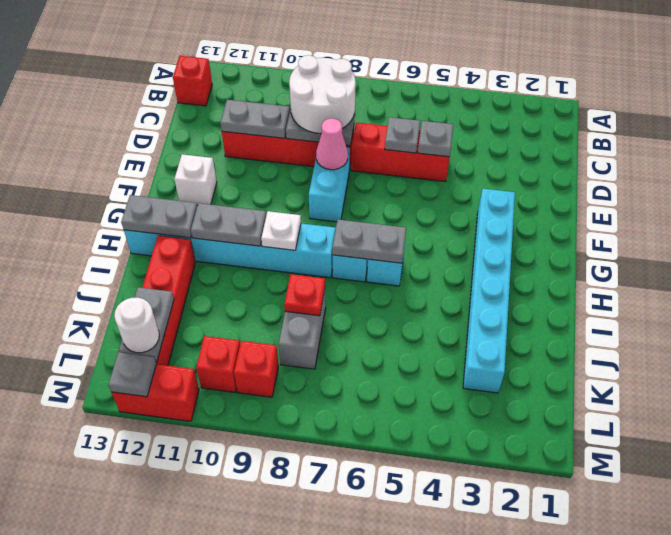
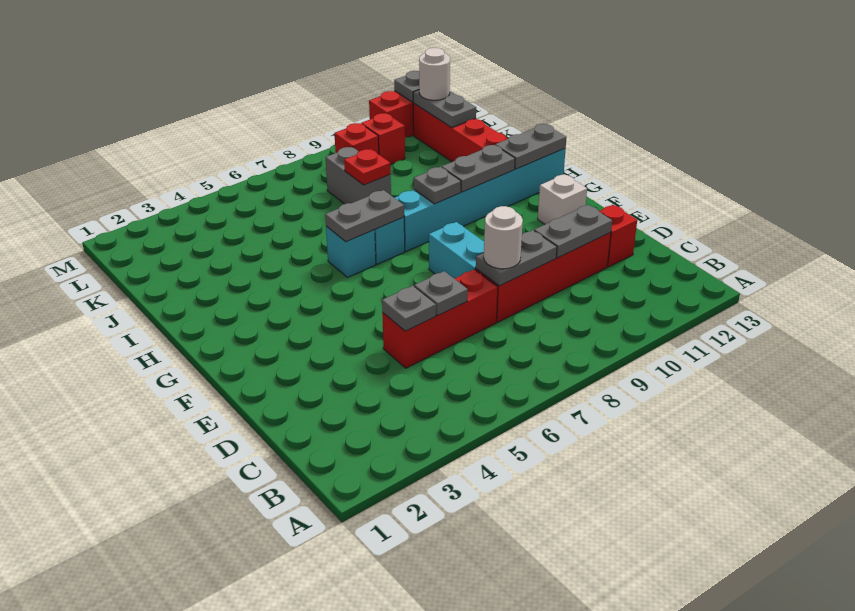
red 1x1 brick [173,56,212,106] -> red 1x1 brick moved to [599,205,637,267]
white 2x2 round brick [289,55,356,134] -> white 1x1 round brick [484,206,523,269]
pink 1x1 cone [316,118,348,170] -> none
cyan 1x6 brick [463,189,515,393] -> none
white 1x1 plate [261,211,301,250] -> grey 1x1 plate [414,167,461,204]

